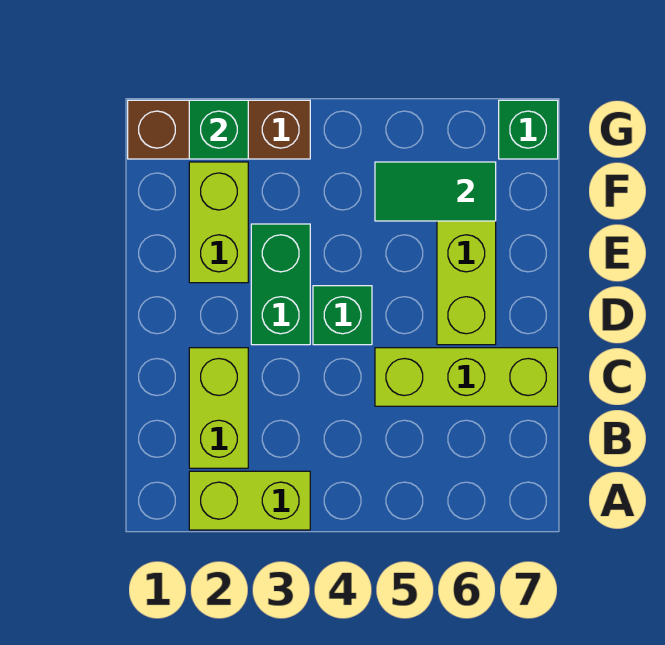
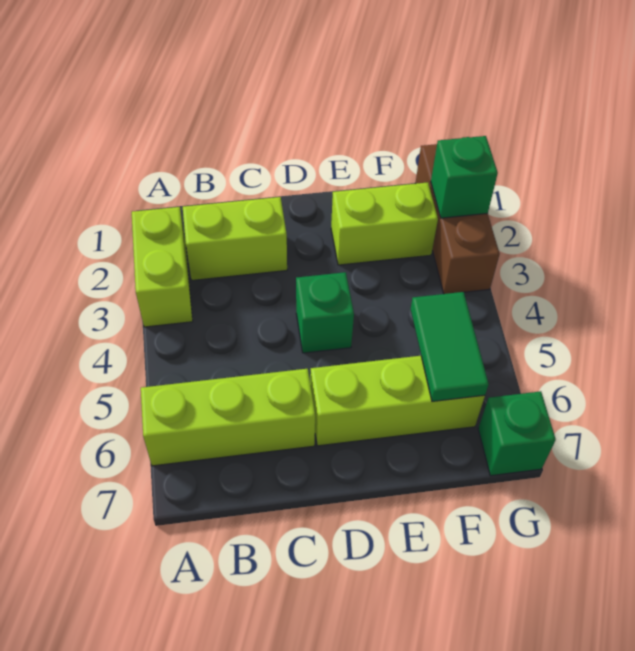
lime 1x3 brick [375,348,558,406] -> lime 1x3 brick turned to [141,369,315,466]
green 1x2 brick [251,224,310,345] -> none

